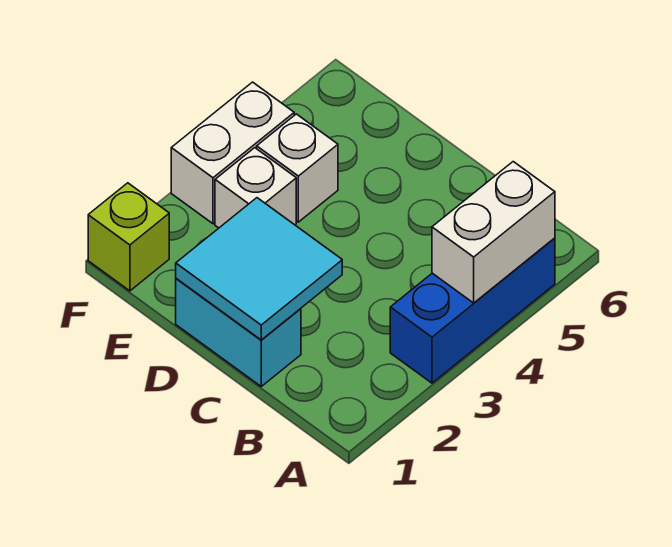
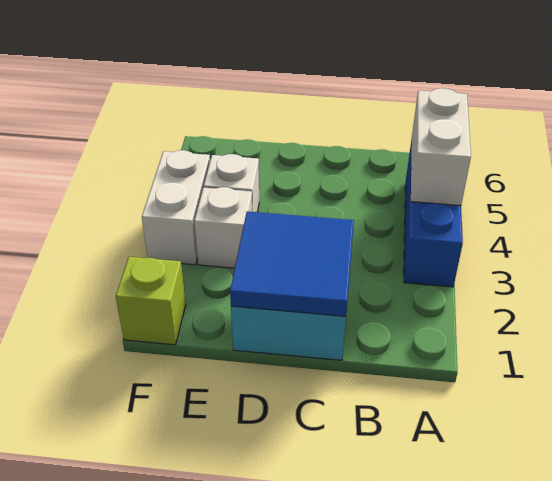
cyan 2x2 tile [176,198,342,340] -> blue 2x2 tile [230,211,354,317]

